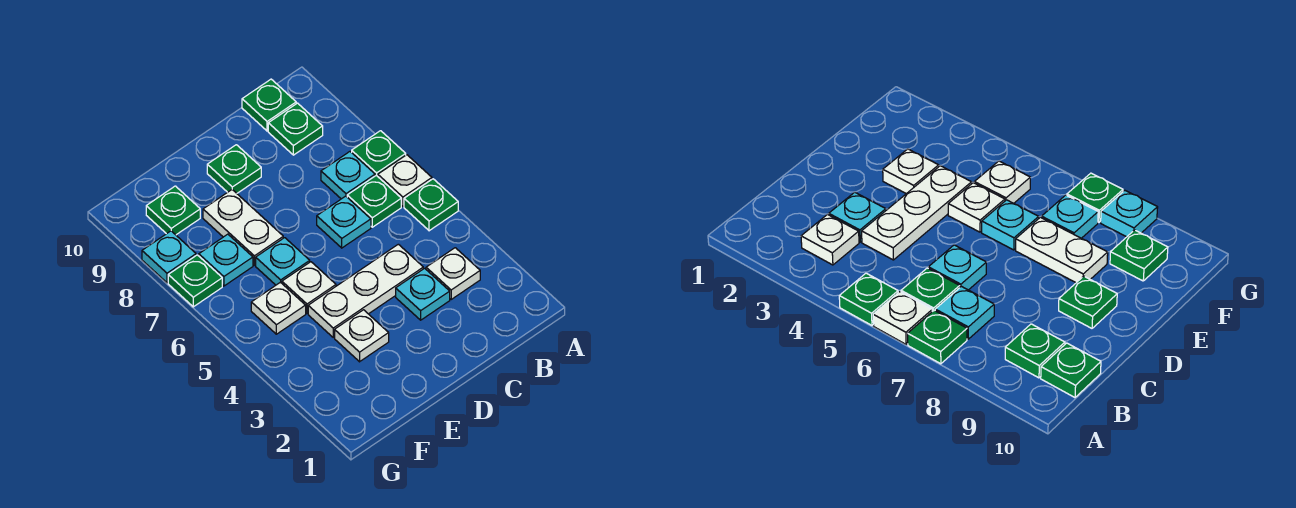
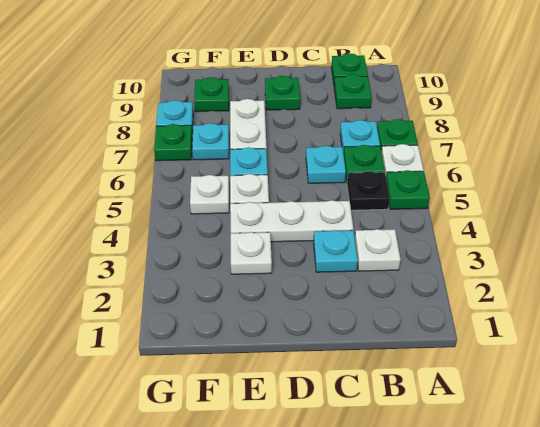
none -> black 1x1 plate [347,171,390,210]

